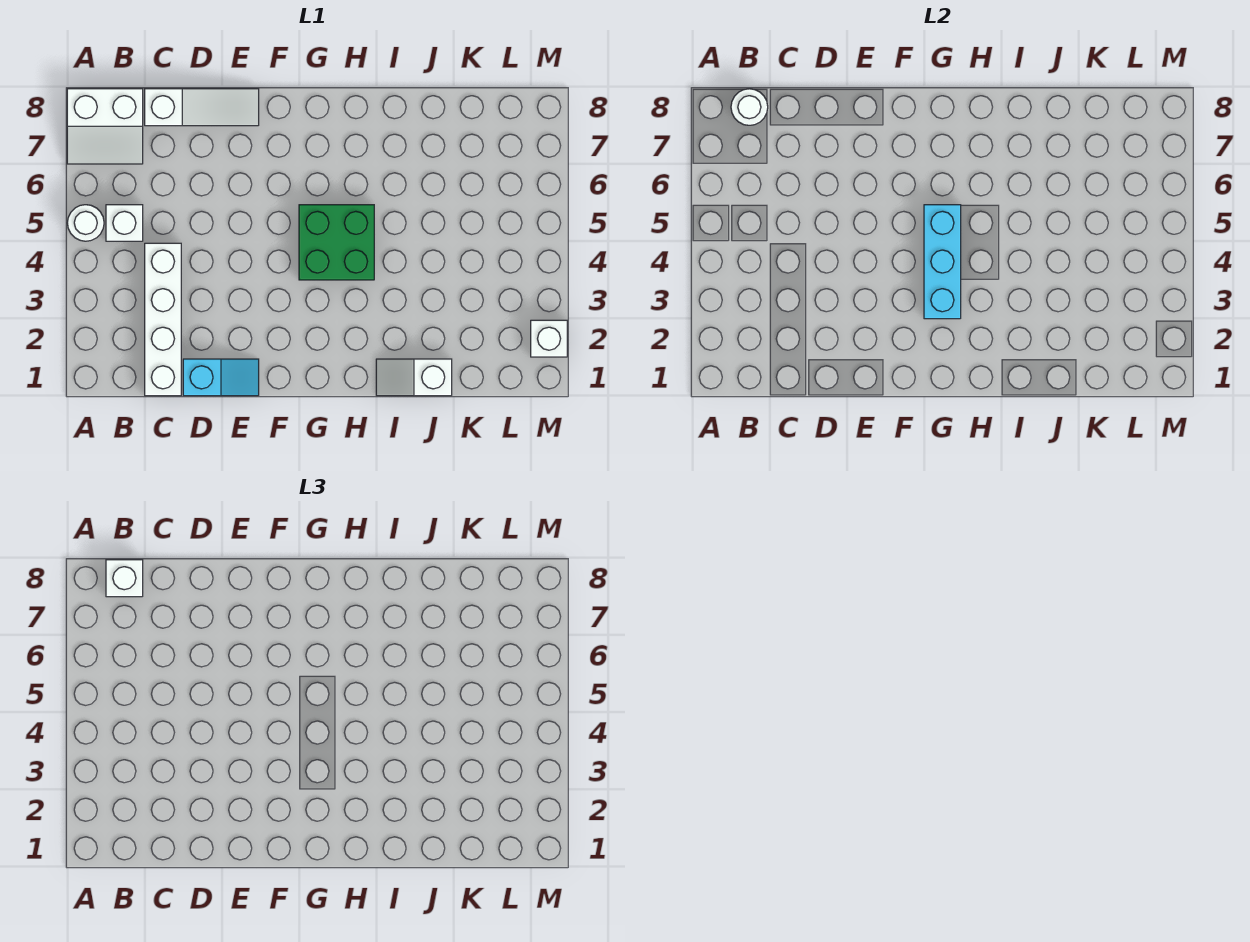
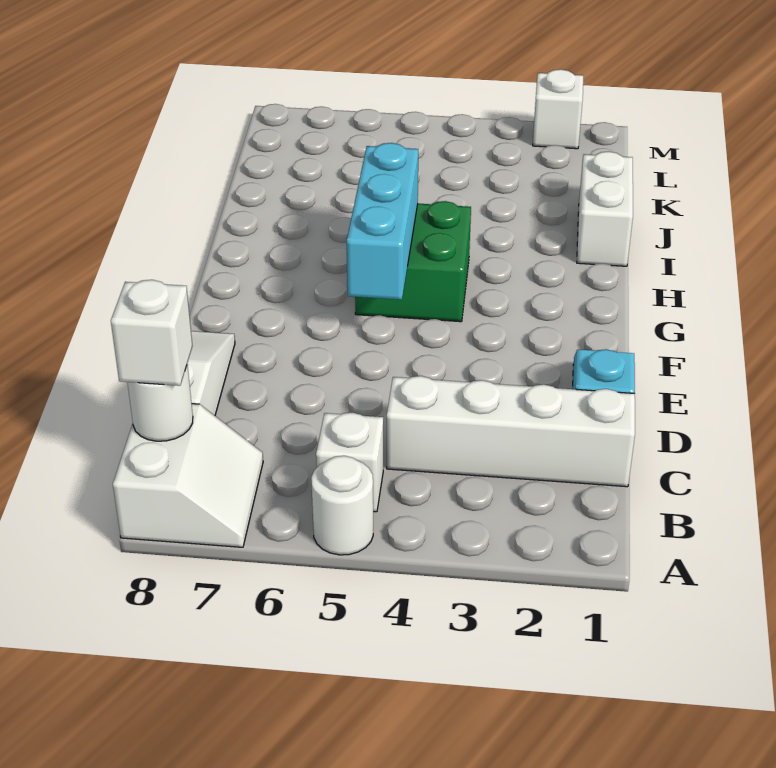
cyan 1x3 brick [924,205,961,319] -> cyan 1x3 brick turned to [347,143,418,300]
white 1x2 slope [376,359,452,396] -> white 1x2 brick [577,151,633,266]

